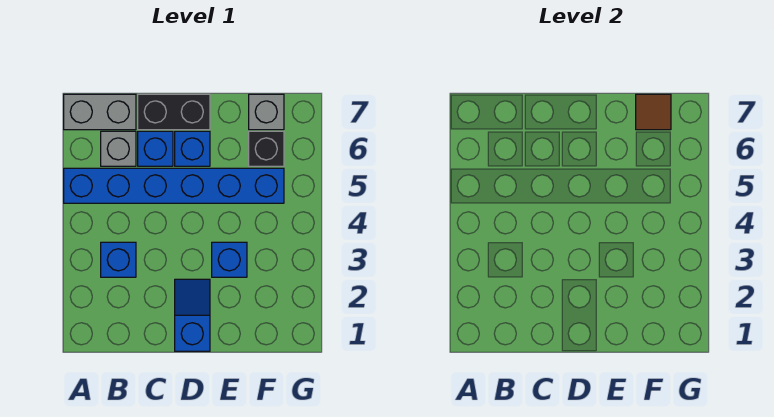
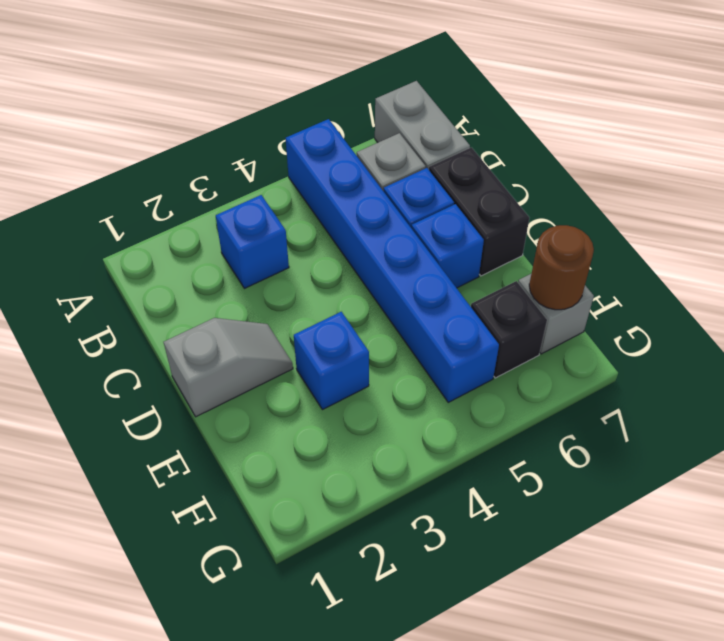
blue 1x2 slope [175,279,210,351] -> grey 1x2 slope [164,318,293,417]
brown 1x1 tile [636,94,671,130] -> brown 1x1 round brick [529,225,594,310]

